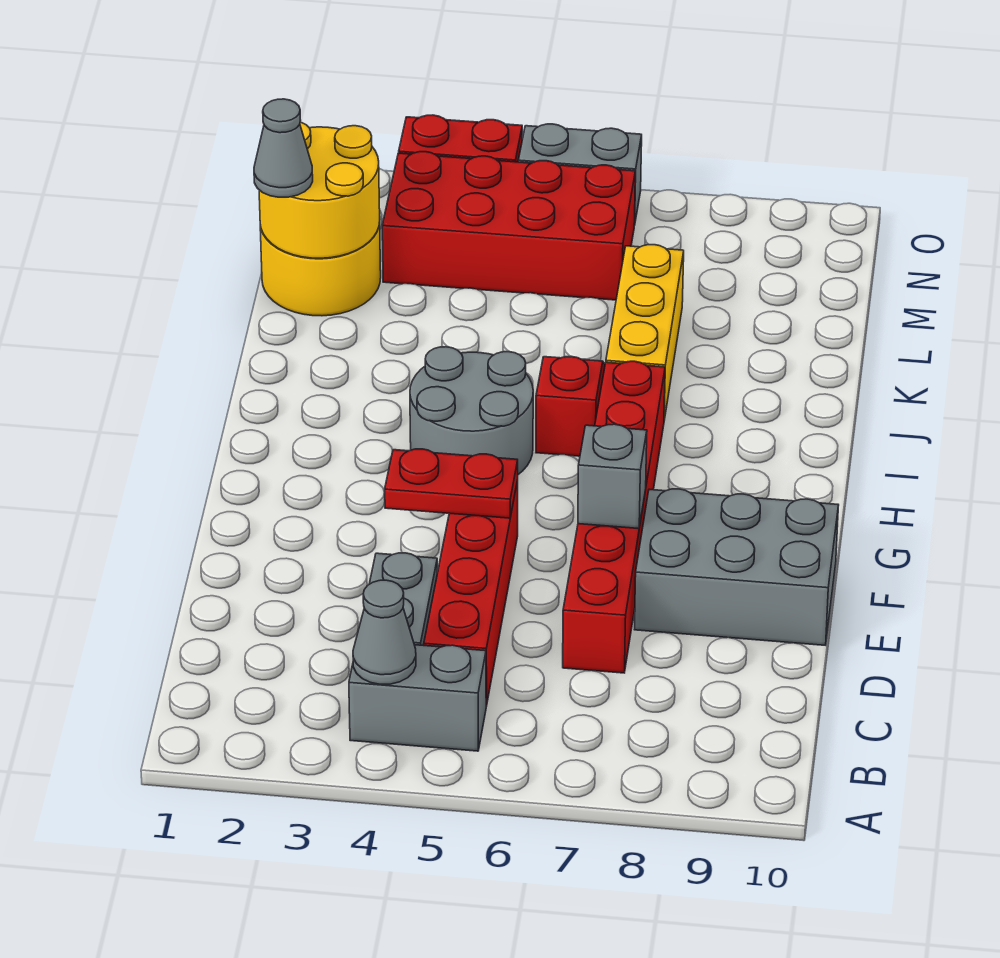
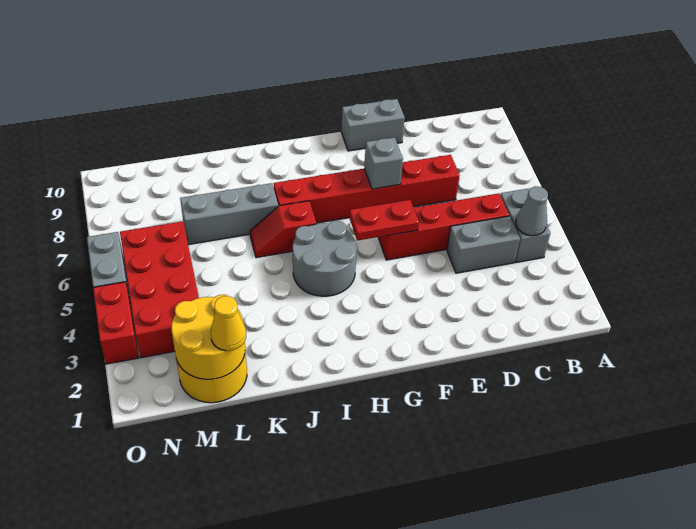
grey 2x3 brick [634,489,839,645] -> grey 1x2 brick [341,99,405,151]
red 1x2 plate [385,449,518,518] -> red 1x2 plate turned to [349,200,419,241]
yellow 1x3 brick [606,245,684,420] -> grey 1x3 brick [180,183,278,245]
grey 1x1 cone [254,99,313,197] -> yellow 1x1 cone [211,296,246,351]

